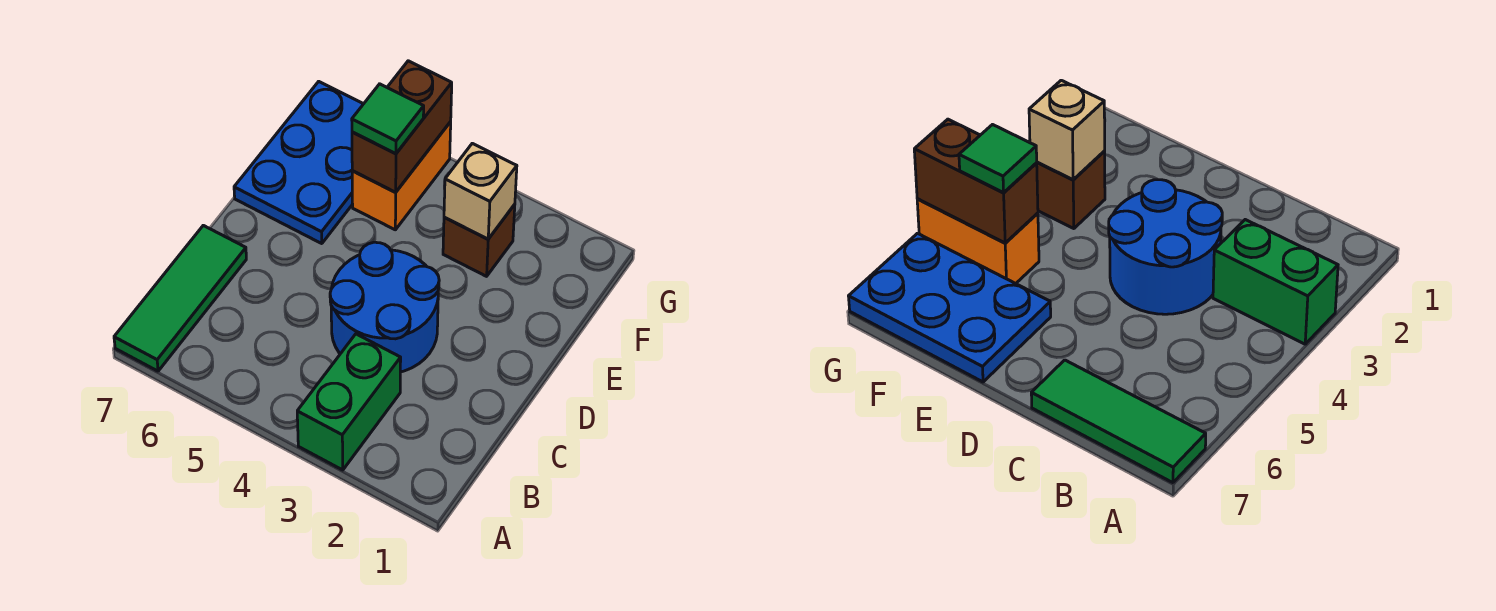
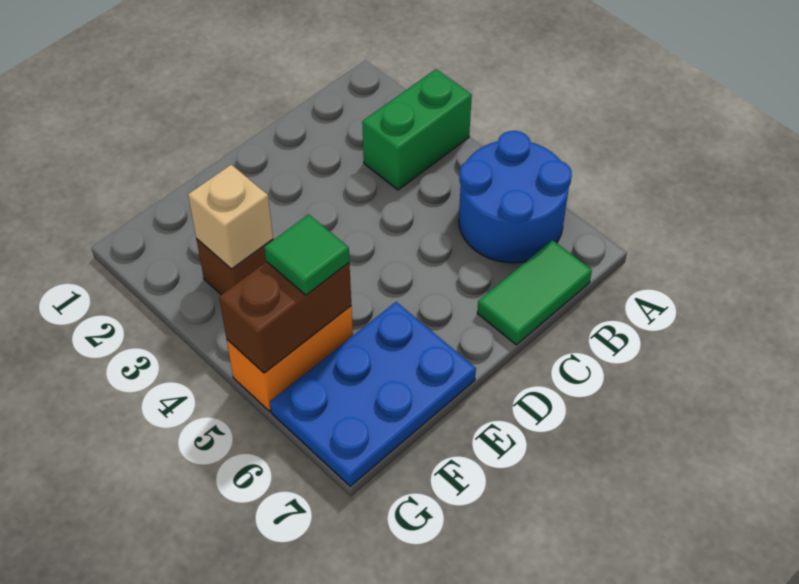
green 1x3 tile [114,225,246,371] -> green 1x2 tile [477,240,592,345]
blue 2x2 round brick [330,242,439,372] -> blue 2x2 round brick moved to [459,131,572,263]

